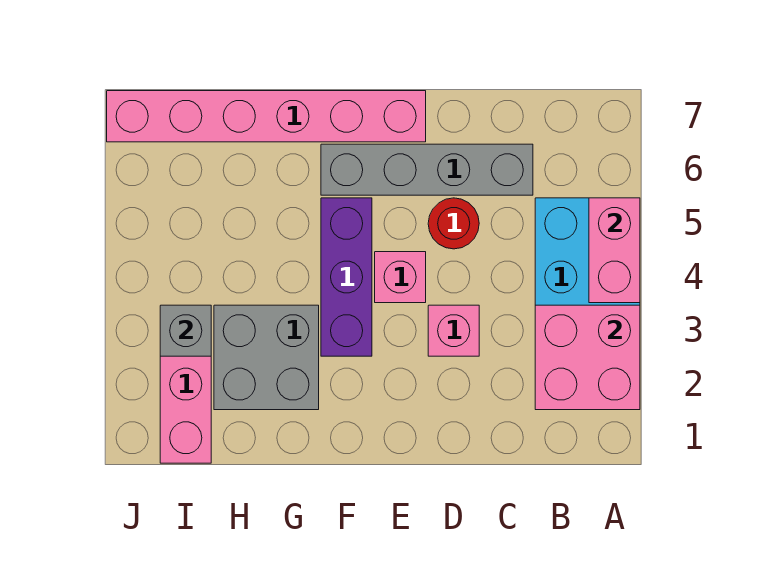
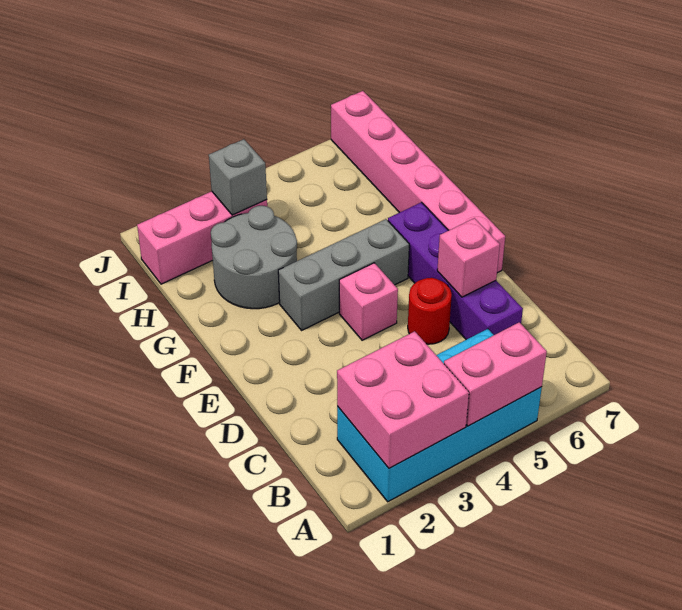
grey 1x4 brick [321,144,533,195] -> purple 1x4 brick [388,202,523,340]
pink 1x1 brick [428,305,479,356] -> pink 1x1 brick moved to [437,218,500,297]
purple 1x3 brick [321,198,372,356] -> grey 1x3 brick [278,219,409,330]
grey 2x2 brick [214,305,319,410] -> grey 2x2 round brick [211,206,297,309]

